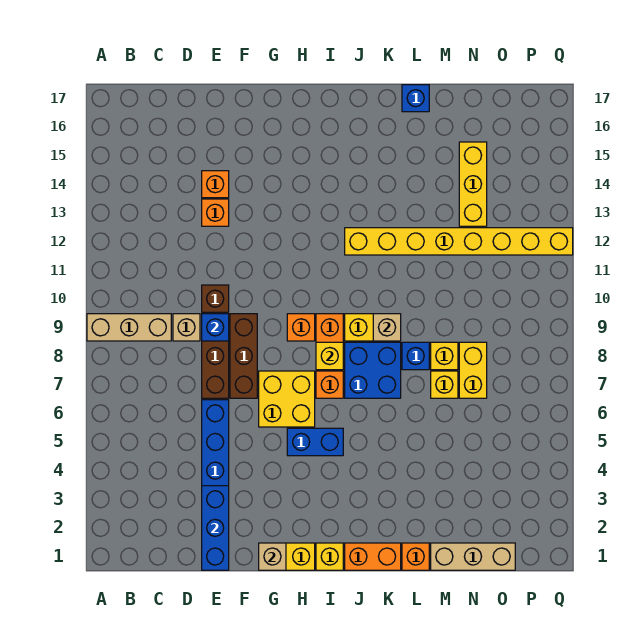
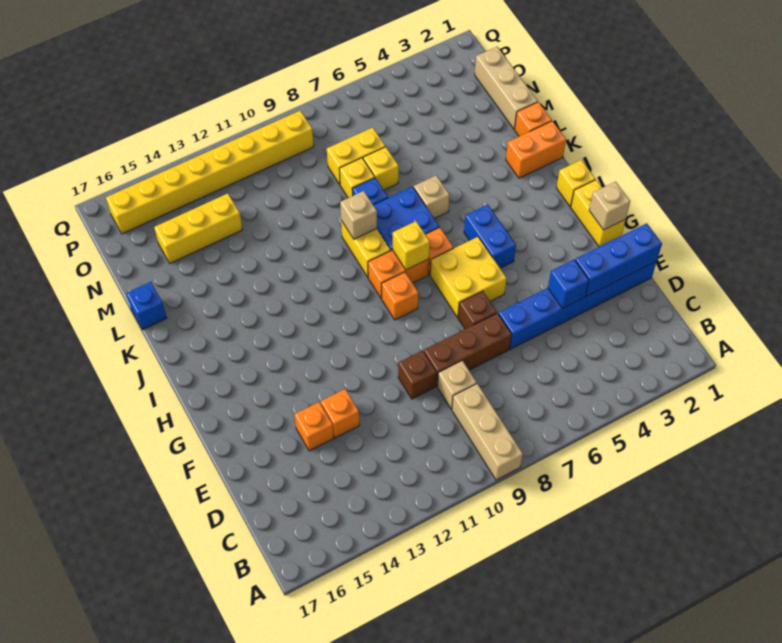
blue 1x1 brick [202,314,229,341] -> blue 1x1 brick moved to [548,260,589,309]
brown 1x3 brick [230,314,257,398] -> brown 1x1 brick [458,291,497,329]
orange 1x2 brick [345,543,401,570] -> orange 1x2 brick turned to [506,121,566,178]
yellow 1x8 brick [345,228,573,255] -> yellow 1x8 brick turned to [106,111,314,234]
none -> tan 1x1 brick [414,175,449,219]

